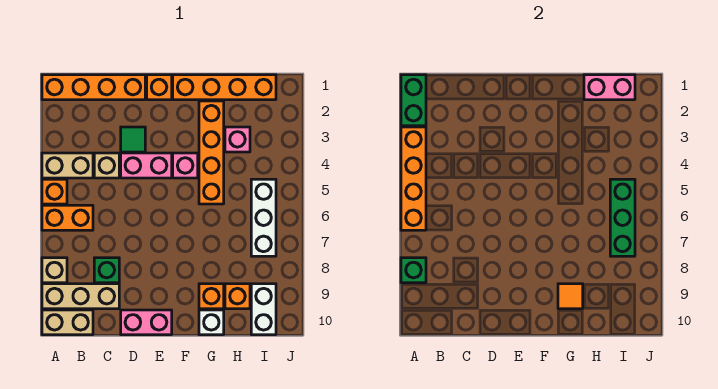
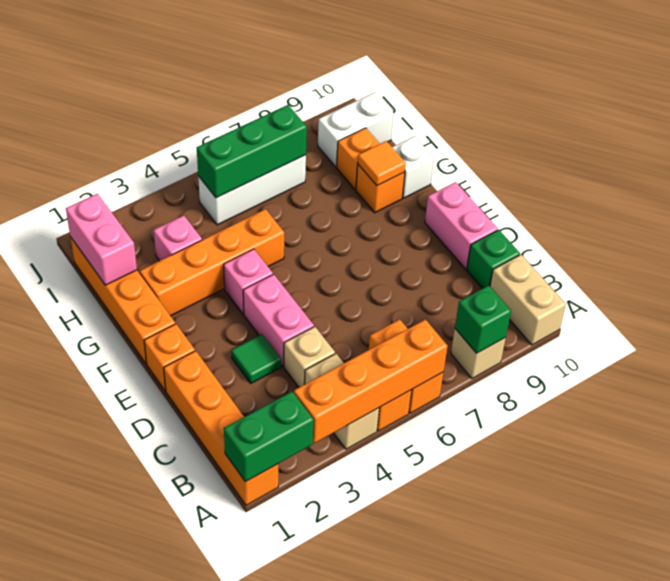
tan 1x3 brick [42,284,119,309] -> none
green 1x1 brick [94,258,119,283] -> green 1x1 brick moved to [467,230,520,289]

